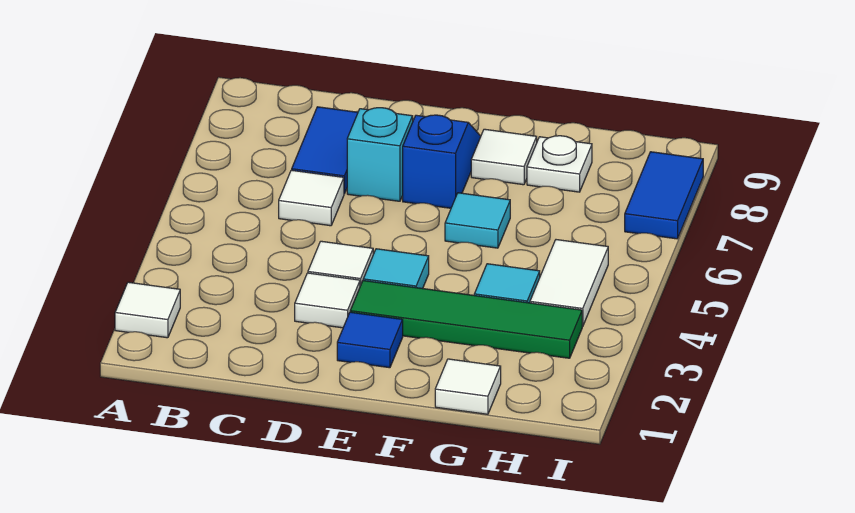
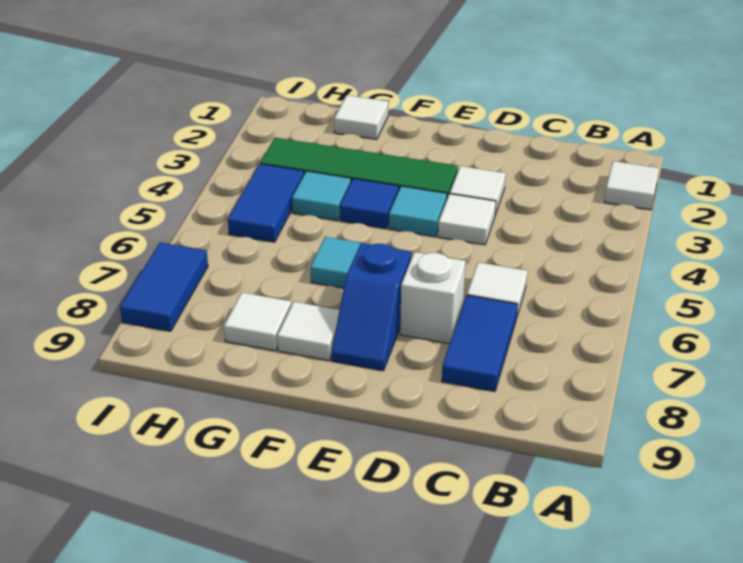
cyan 1x1 brick [347,108,413,201] -> white 1x1 brick [400,252,466,344]
blue 1x1 tile [337,312,403,368] -> blue 1x1 tile moved to [340,179,399,228]
white 1x1 plate [527,136,592,192] -> white 1x1 tile [224,292,291,351]
white 1x2 tile [530,240,608,327] -> blue 1x2 tile [228,164,304,242]

